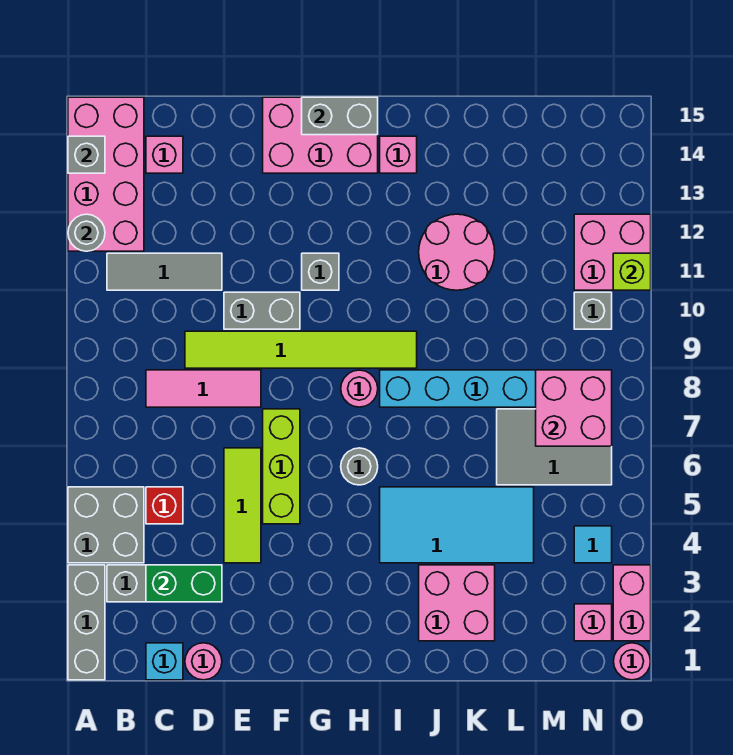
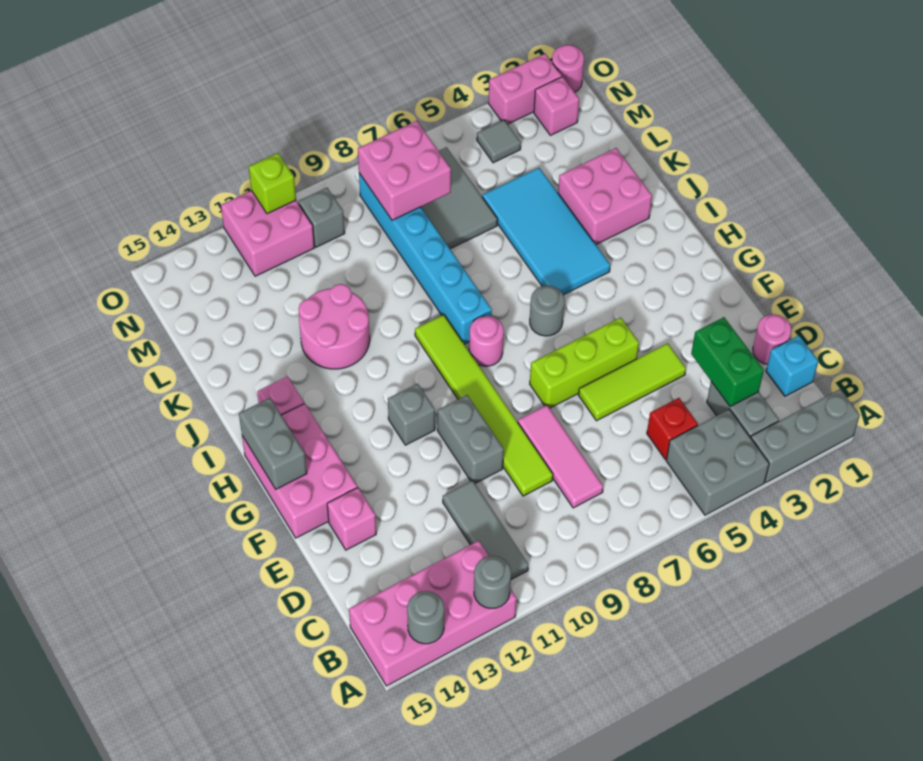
grey 1x1 brick [68,136,105,173] -> grey 1x1 round brick [407,591,444,644]
pink 1x1 brick [146,136,183,173] -> pink 1x1 brick moved to [327,488,376,550]
cyan 1x1 tile [574,526,612,563] -> grey 1x1 tile [477,120,521,163]

